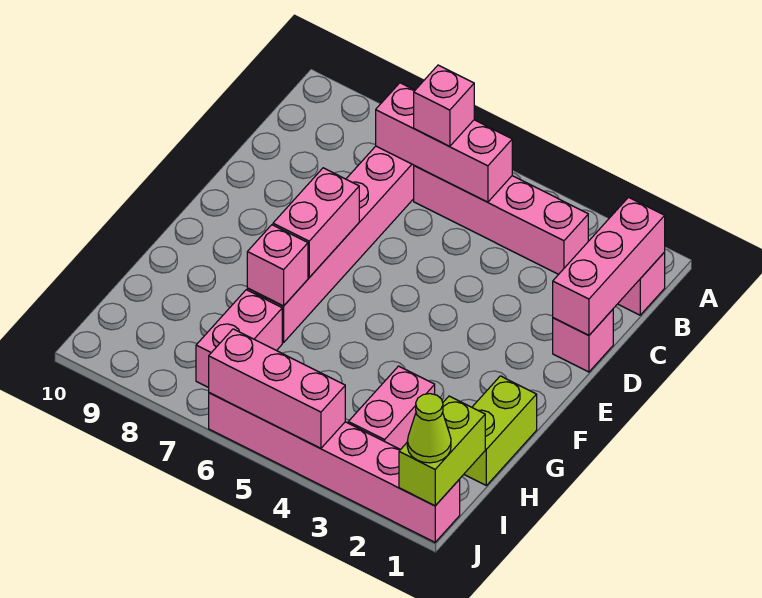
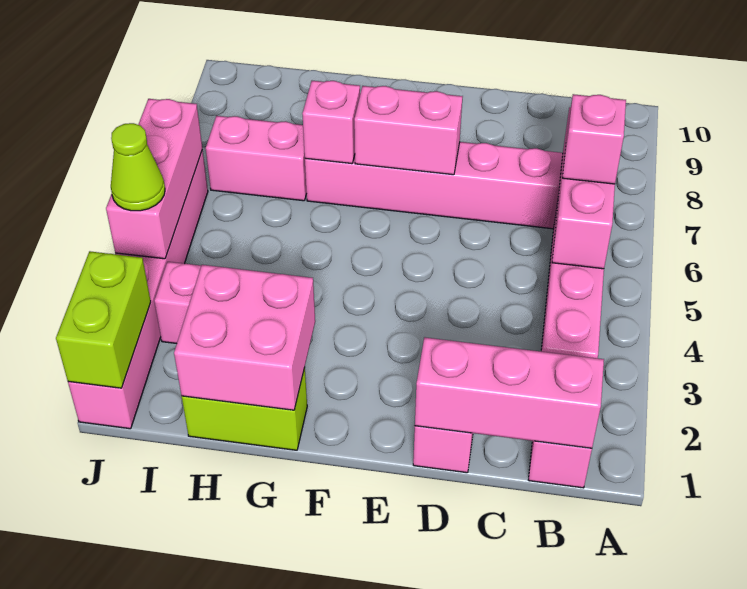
none -> pink 2x2 brick [174,265,315,410]
lime 1x2 brick [399,396,485,506] -> lime 1x2 brick turned to [56,251,151,388]
lime 1x1 cone [407,394,451,463] -> lime 1x1 cone moved to [111,123,165,211]

